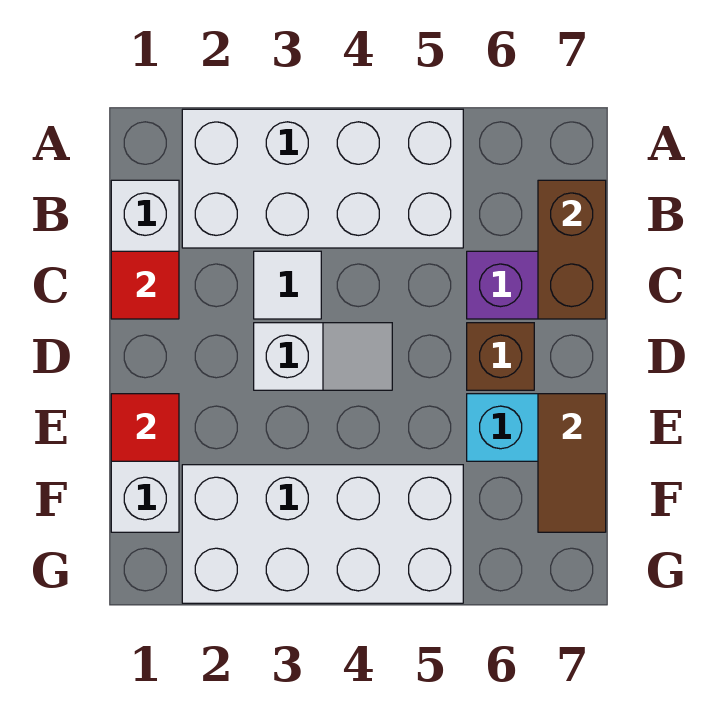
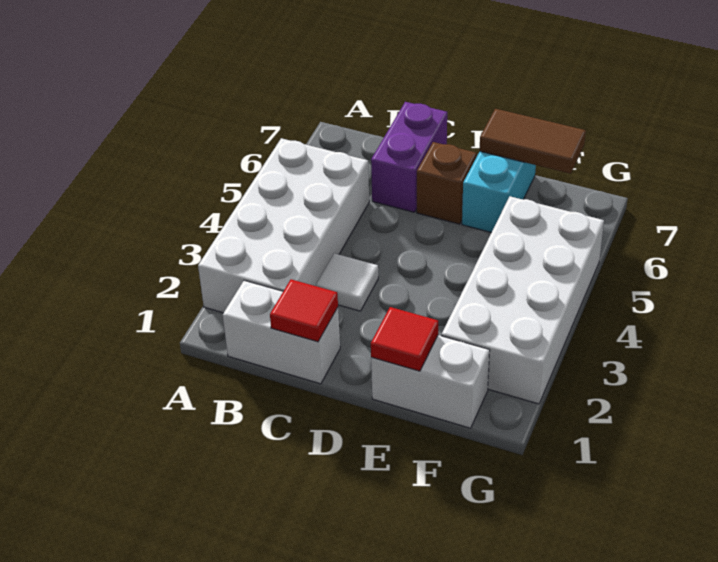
brown 1x2 brick [538,180,606,319] -> none
white 1x2 slope [254,323,392,390] -> none

